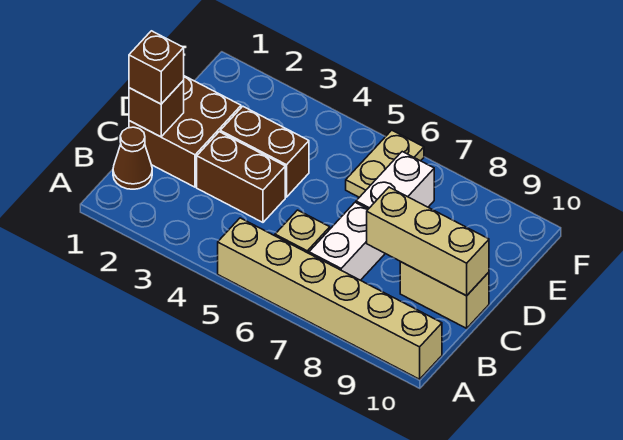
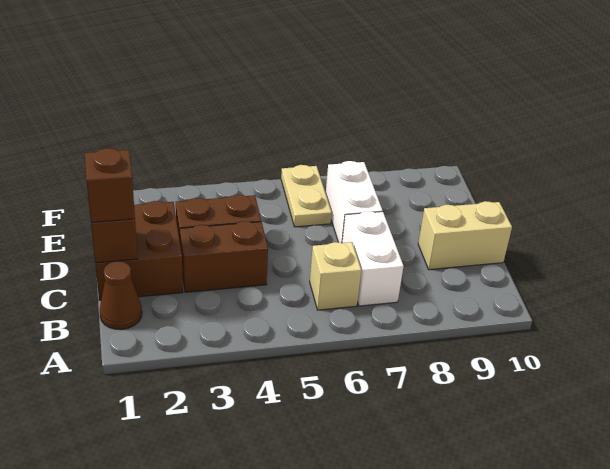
tan 1x6 brick [218,218,442,379] -> none
tan 1x3 brick [367,187,489,296] -> none

